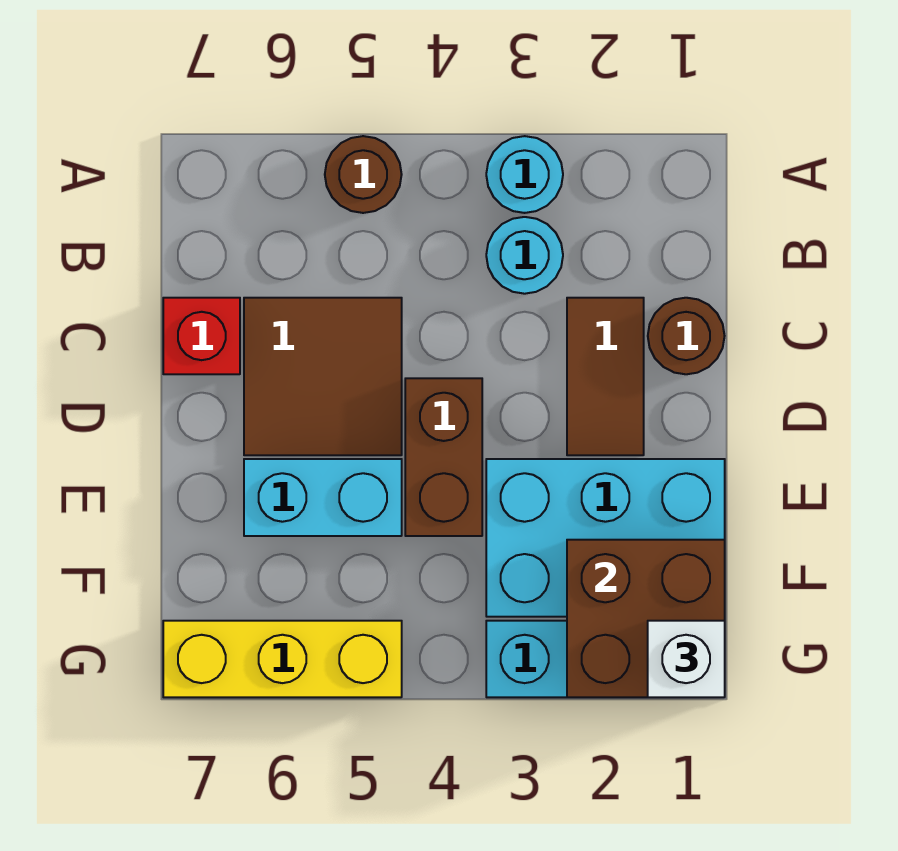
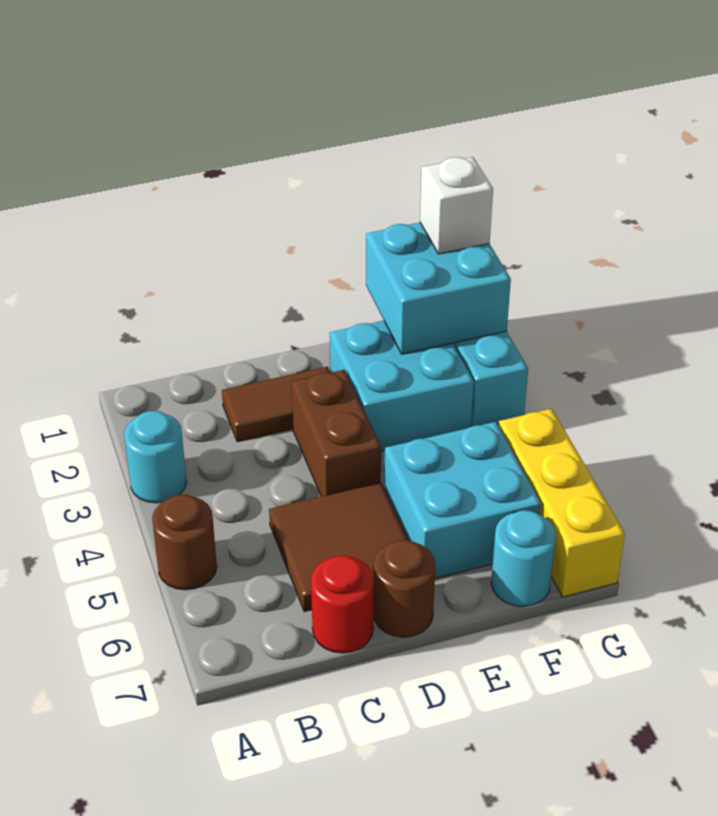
cyan 1x1 round brick [486,217,563,294] -> cyan 1x1 round brick moved to [491,510,556,606]
brown 1x1 round brick [648,298,724,374] -> brown 1x1 round brick moved to [373,540,435,637]
red 1x1 brick [163,298,240,374] -> red 1x1 round brick [311,556,374,653]
brown 1x2 brick [405,378,482,536] -> brown 1x2 brick turned to [291,370,381,496]
cyan 2x3 brick [486,459,725,617] -> cyan 2x2 brick [330,321,474,451]
cyan 1x2 brick [244,459,402,536] -> cyan 2x2 brick [384,422,541,578]
brown 2x2 brick [567,540,725,697] -> cyan 2x2 brick [366,222,511,354]

